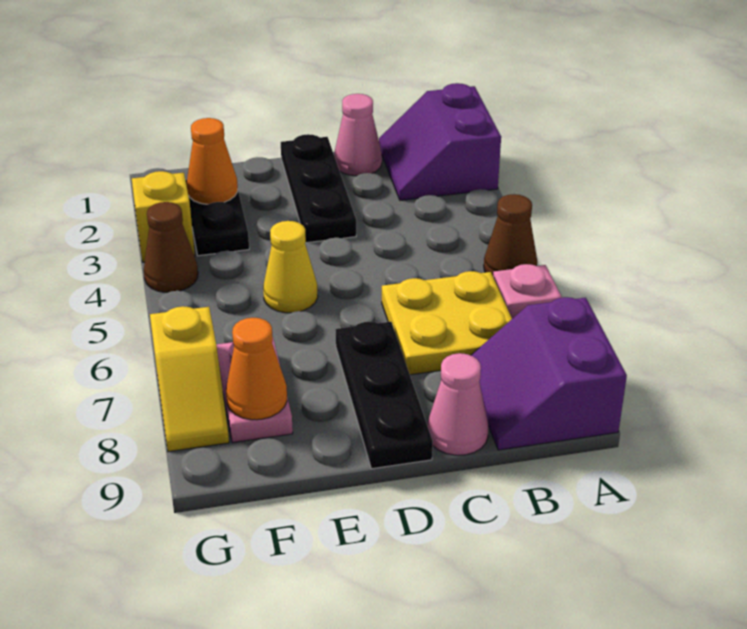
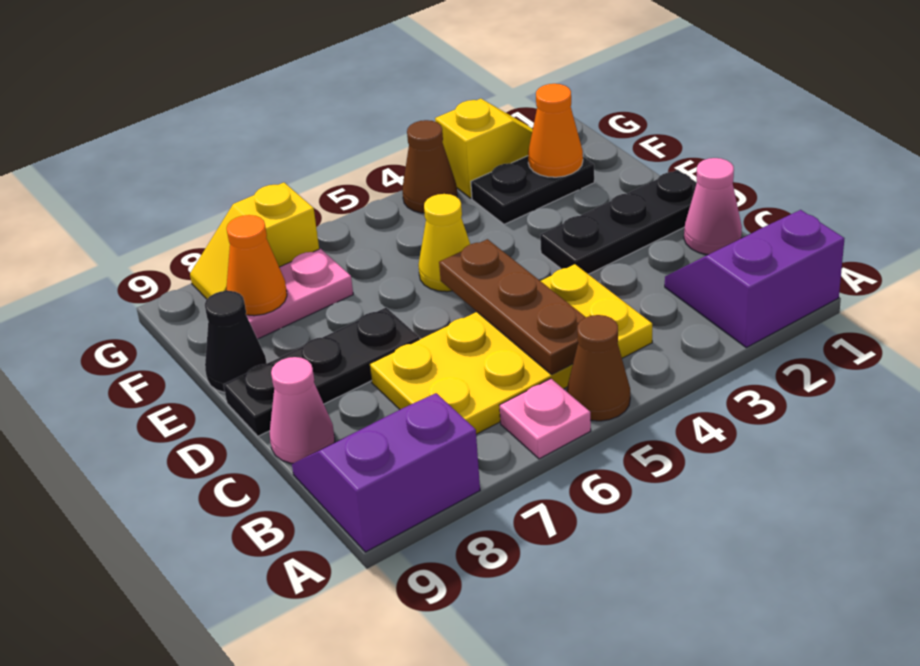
none -> brown 1x3 plate [439,239,586,375]
yellow 2x2 plate [382,271,512,375] -> yellow 2x4 plate [370,264,652,434]
none -> black 1x1 cone [205,291,267,393]

